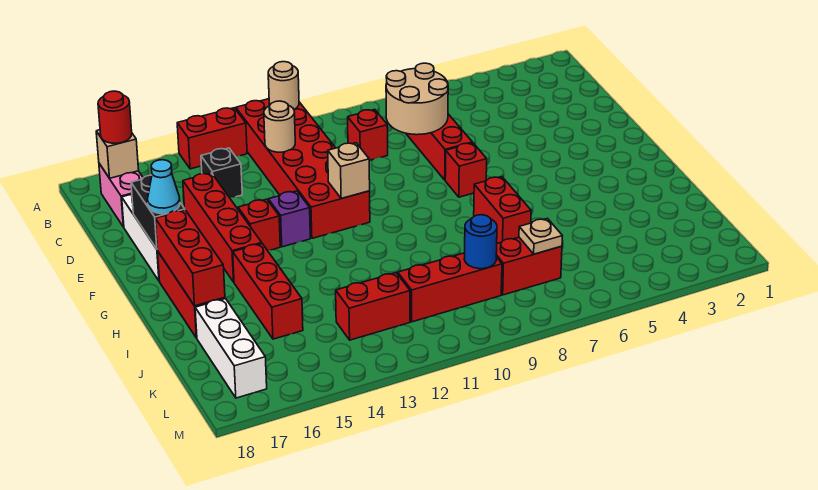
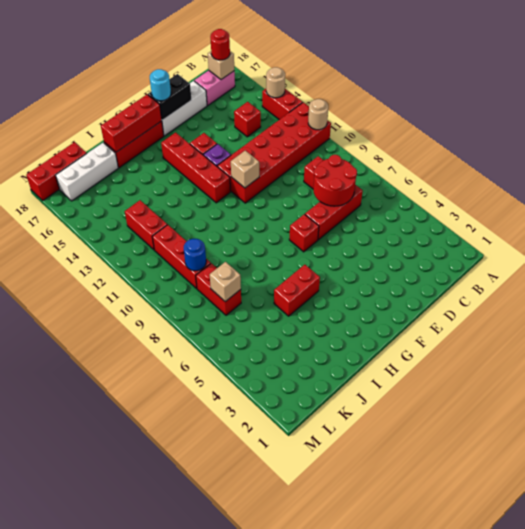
tan 2x2 round brick [386,63,448,135] -> red 2x2 round brick [313,155,357,206]
tan 1x1 round brick [264,101,295,152] -> tan 1x1 round brick moved to [266,67,285,98]
black 1x1 brick [201,148,242,198] -> red 1x1 brick [234,102,261,137]
red 1x4 brick [183,173,262,282] -> red 1x4 brick turned to [161,133,231,203]
cyan 1x1 cone [147,160,180,214] -> cyan 1x1 round brick [150,69,171,101]
red 1x2 brick [474,177,531,243] -> red 1x2 brick moved to [274,265,320,316]
red 1x3 brick [233,244,303,339] -> red 1x3 brick moved to [26,142,87,200]
tan 1x1 plate [519,218,562,254] -> tan 1x1 brick [210,262,241,302]

